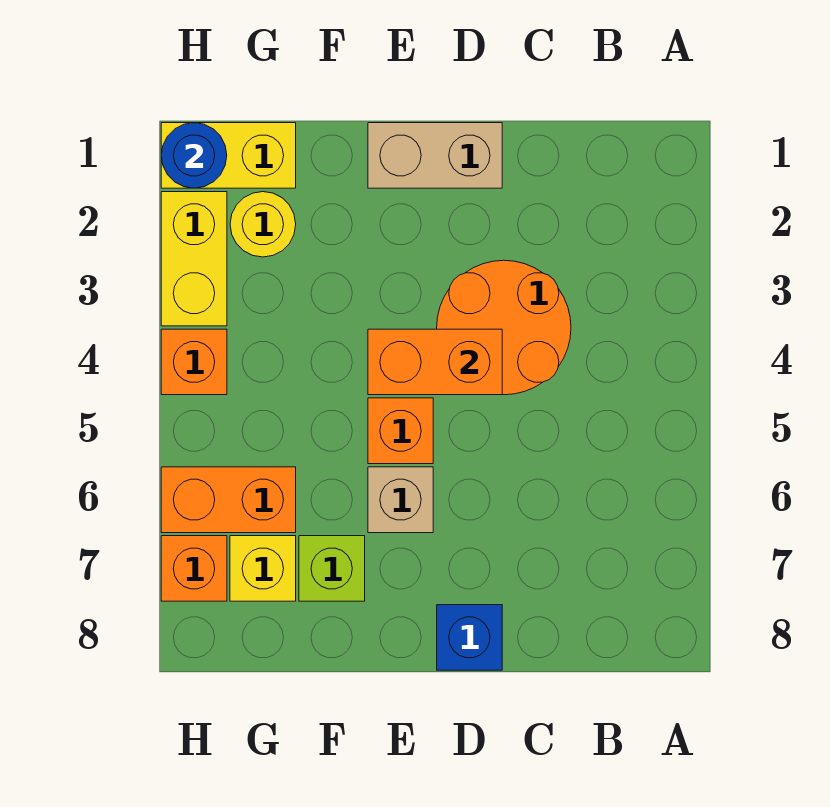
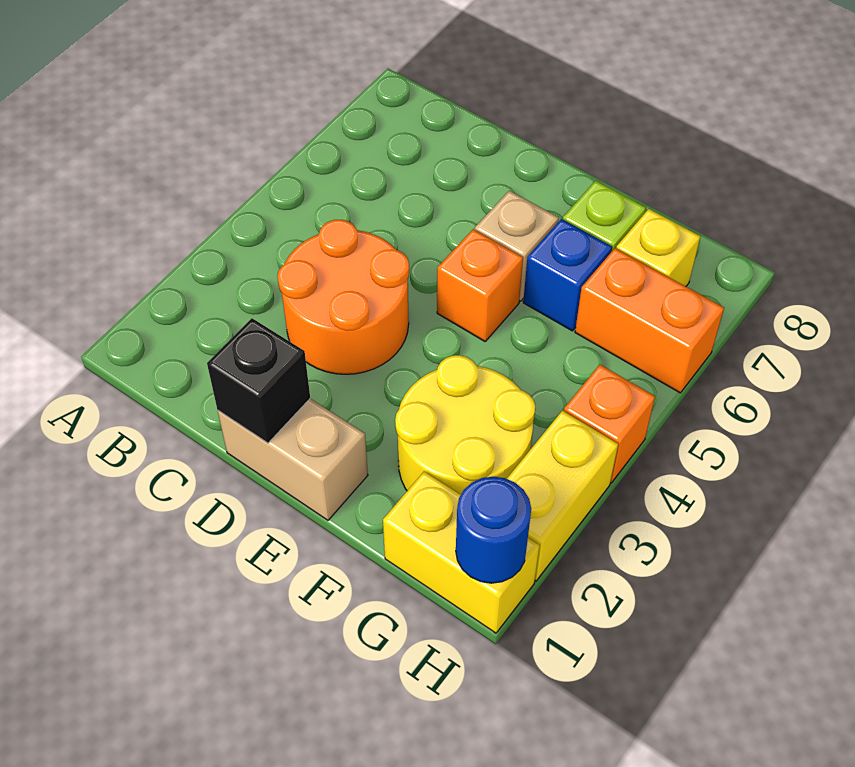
none -> black 1x1 brick [207,318,310,443]
orange 1x2 brick [368,329,502,395] -> none
blue 1x1 brick [437,605,502,670] -> blue 1x1 brick moved to [523,219,612,331]
yellow 1x1 round brick [230,192,296,257] -> yellow 2x2 round brick [395,355,535,494]
orange 1x1 brick [161,536,227,601] -> none

